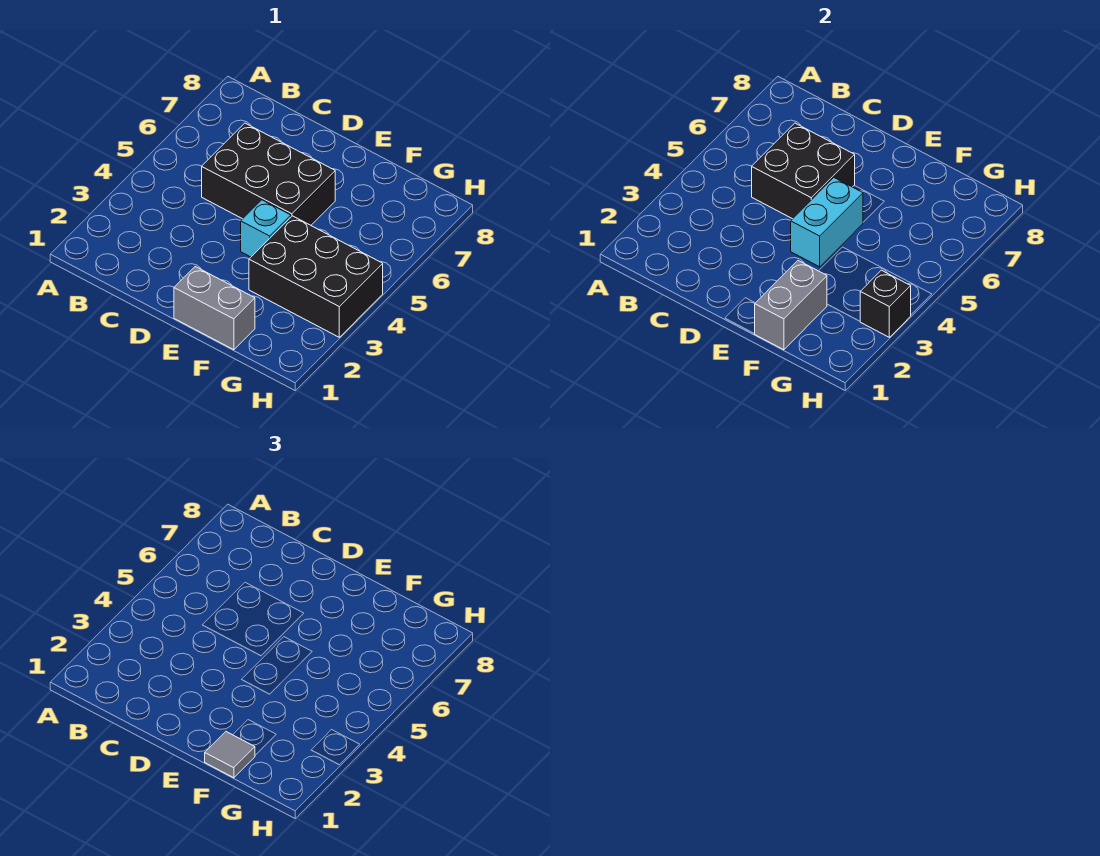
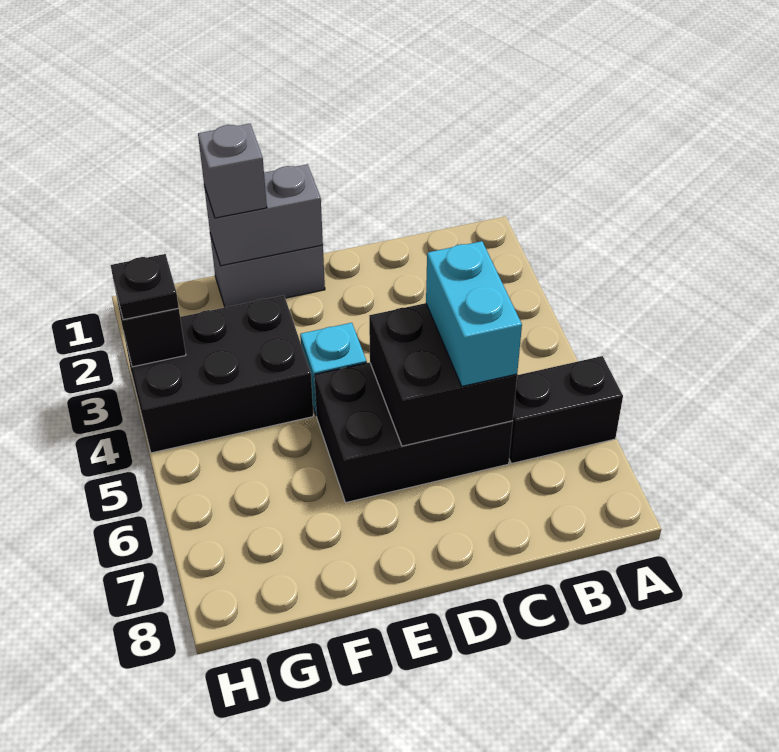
none -> black 1x2 brick [509,356,623,464]
cyan 1x2 brick [791,178,863,267] -> cyan 1x2 brick moved to [426,241,522,386]
grey 1x2 brick [755,261,827,350] -> grey 1x2 brick turned to [204,164,323,266]
grey 1x1 tile [205,732,255,778] -> grey 1x1 brick [198,124,267,218]
none -> black 1x1 plate [111,254,179,320]

